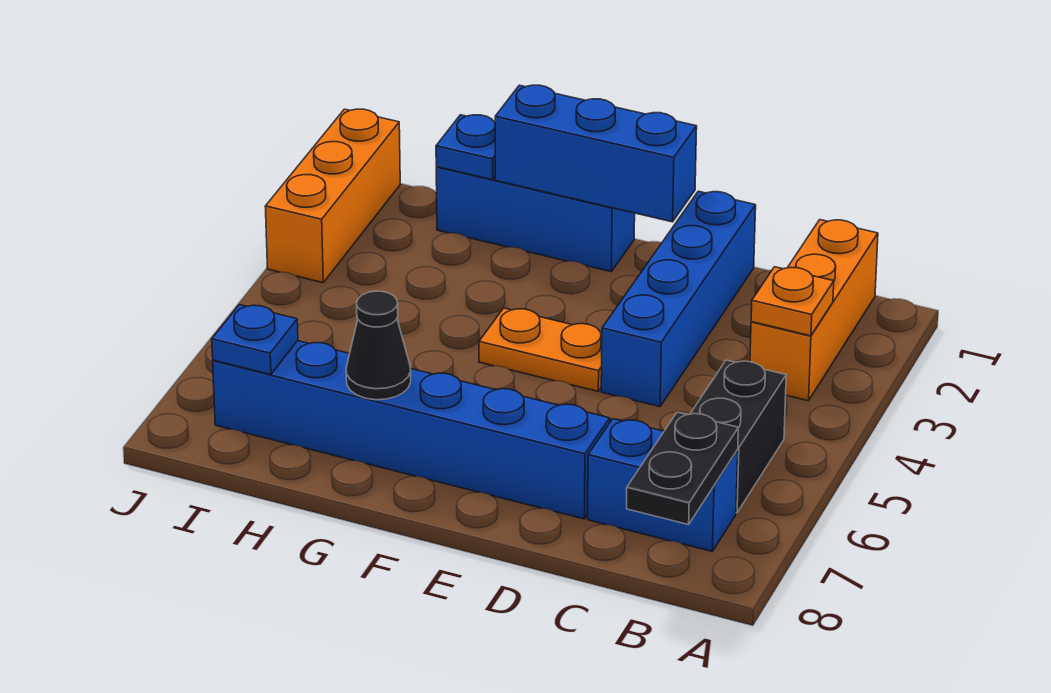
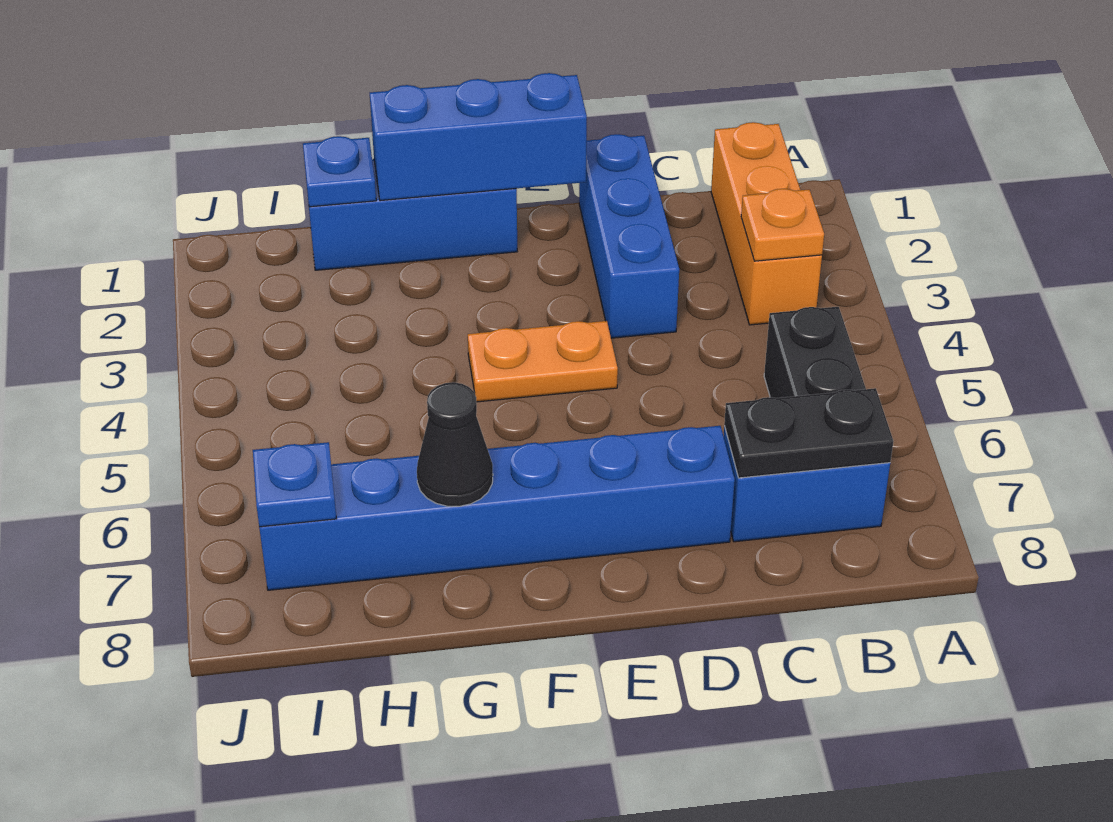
black 1x2 plate [627,412,738,525] -> black 1x2 plate turned to [724,388,893,478]
blue 1x4 brick [601,191,756,407] -> blue 1x3 brick [579,134,679,338]
orange 1x3 brick [265,109,400,283] -> none

